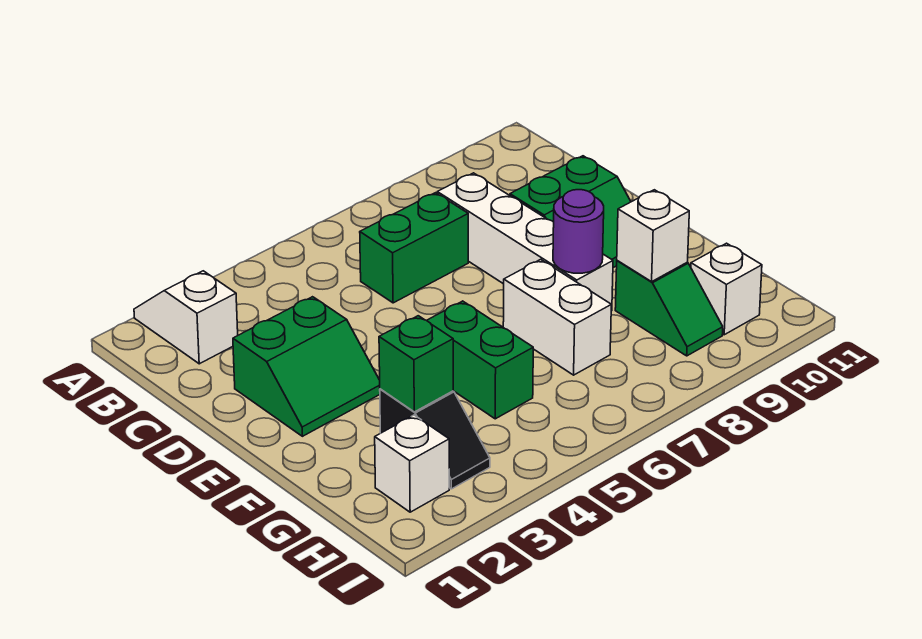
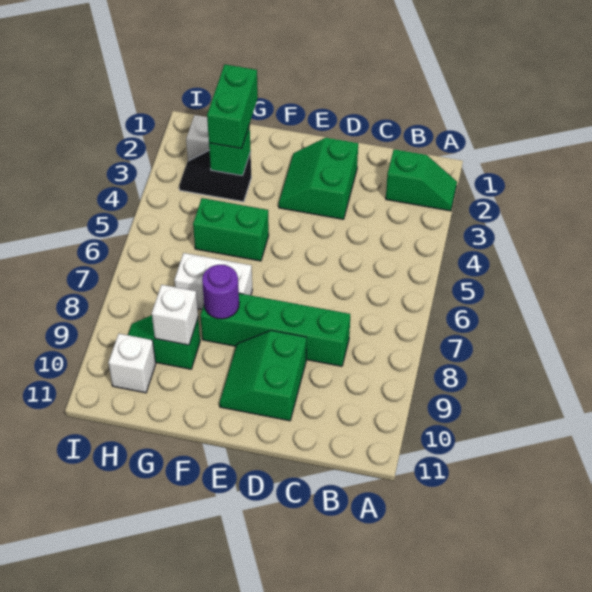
white 1x2 slope [134,271,238,364] -> green 1x2 slope [386,149,457,211]
green 1x2 brick [360,193,468,303] -> green 1x2 brick moved to [207,64,258,149]
white 1x4 brick [437,173,613,311] -> green 1x4 brick [200,293,350,366]

